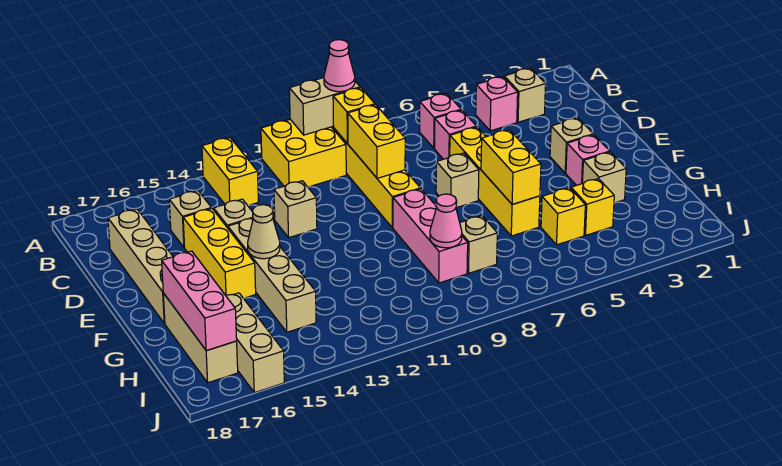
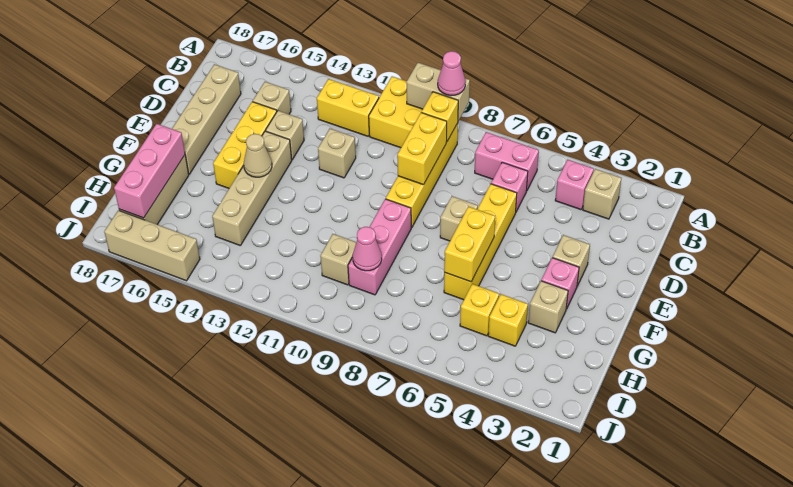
yellow 1x2 brick [202,138,258,205] -> yellow 1x2 brick turned to [317,79,379,136]
pink 1x1 brick [420,93,461,148] -> pink 1x2 brick [475,132,539,191]
tan 1x1 brick [460,216,497,273] -> tan 1x1 brick moved to [320,234,356,285]
tan 1x3 brick [226,293,284,393] -> tan 1x3 brick turned to [104,210,200,281]

